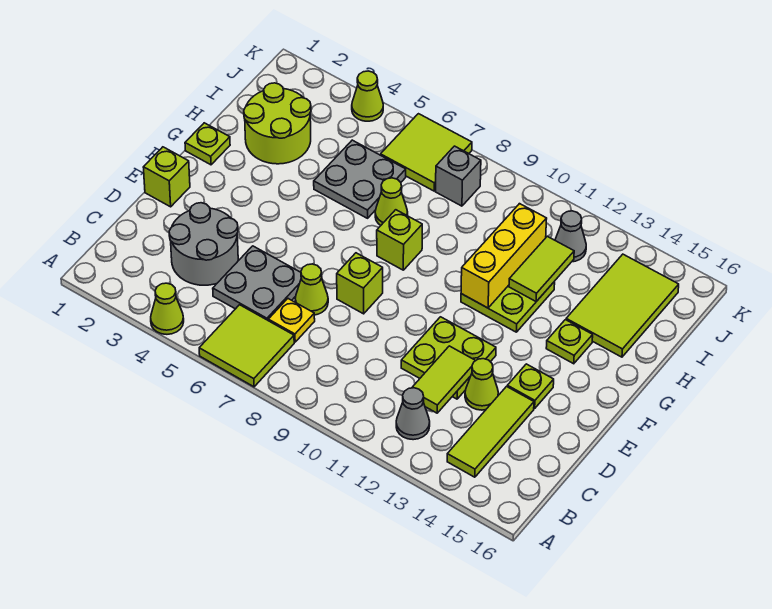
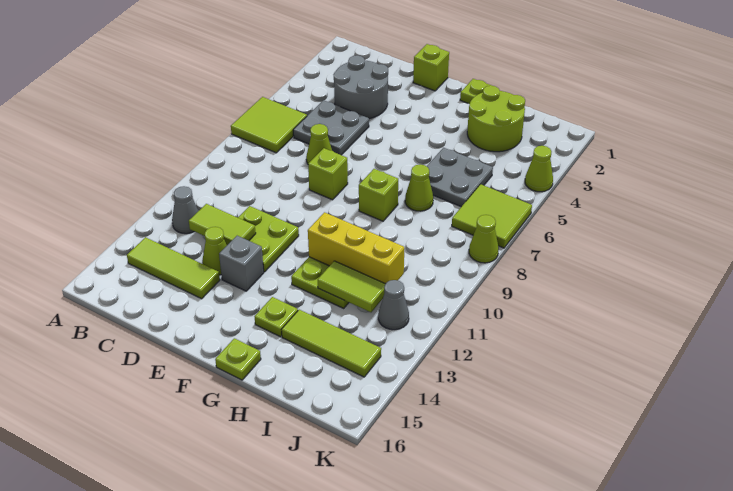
lime 1x1 cone [151,283,184,334] -> lime 1x1 cone moved to [469,215,499,263]
yellow 1x1 plate [268,299,315,342] -> none
lime 1x1 plate [507,364,554,409] -> lime 1x1 plate moved to [215,338,261,380]
lime 2x3 tile [566,254,679,357] -> lime 1x3 tile [282,310,381,377]
grey 1x1 brick [436,146,481,206] -> grey 1x1 brick moved to [219,236,264,291]

